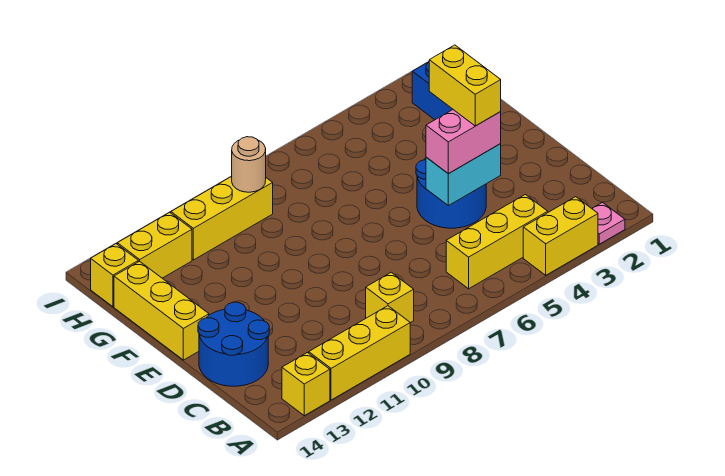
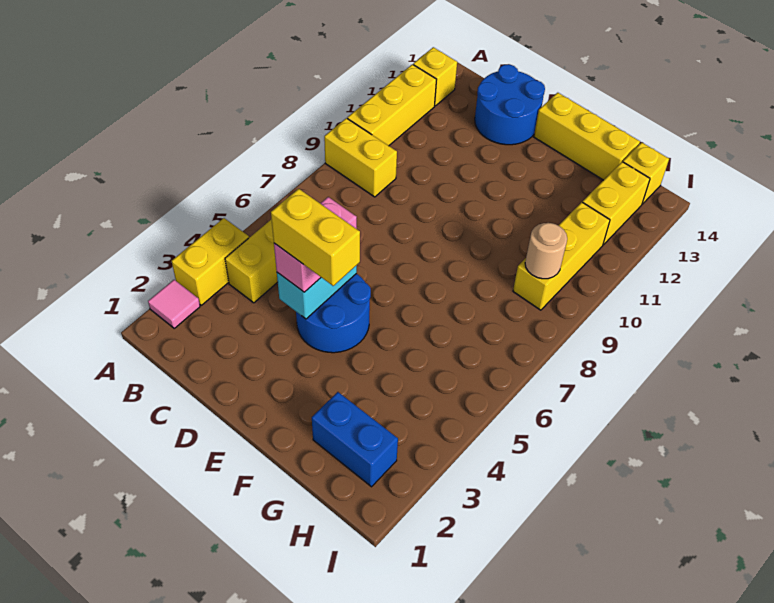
pink 1x1 plate [592,203,625,244] -> pink 1x1 tile [148,280,200,328]
yellow 1x1 brick [366,272,414,323] -> yellow 1x2 brick [324,118,397,197]

